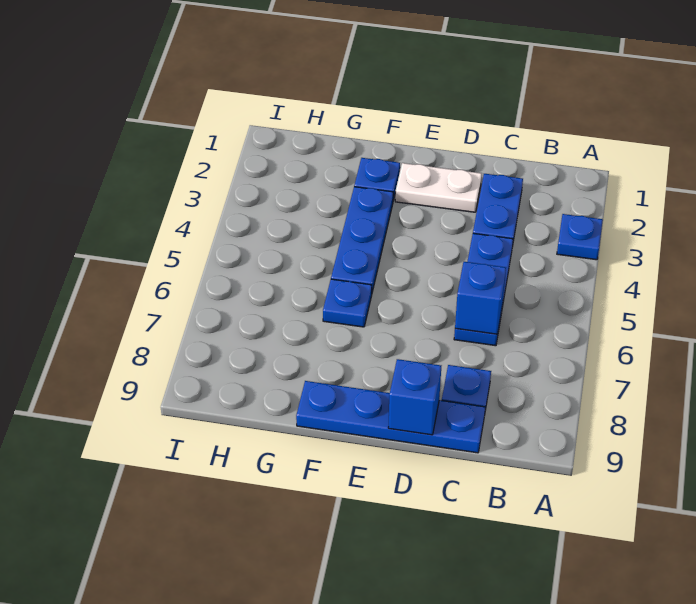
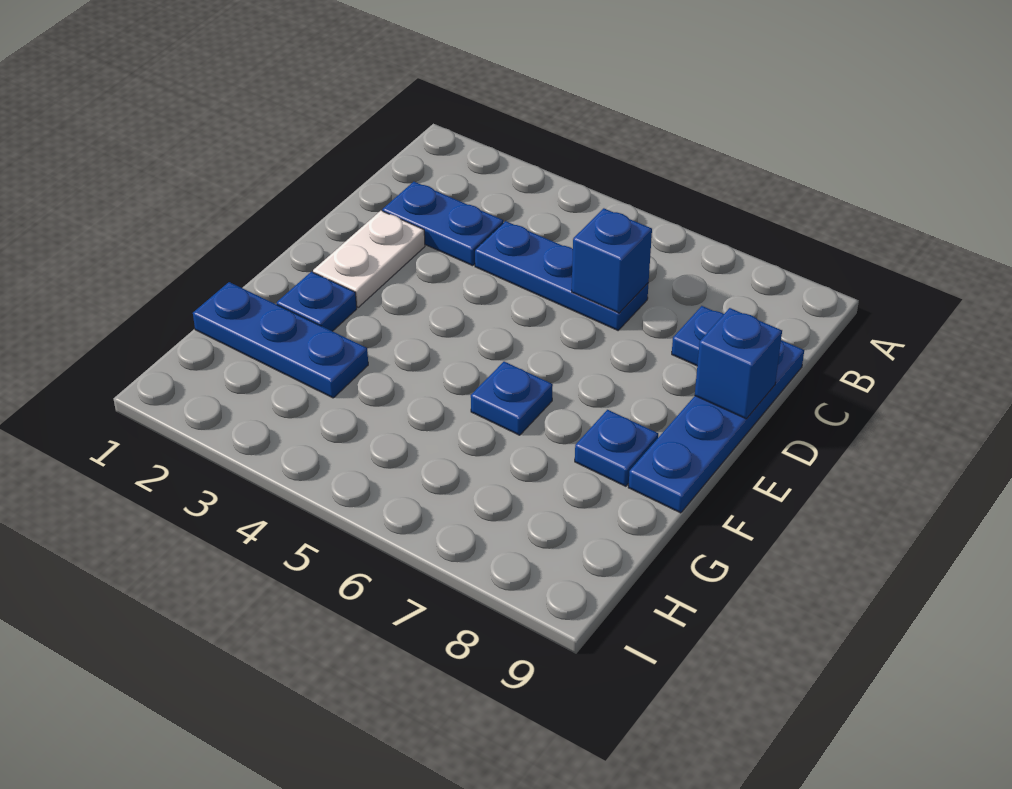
blue 1x1 plate [557,214,603,260] -> blue 1x1 plate moved to [575,410,658,486]
blue 1x3 plate [331,187,393,292] -> blue 1x3 plate moved to [193,282,368,398]

